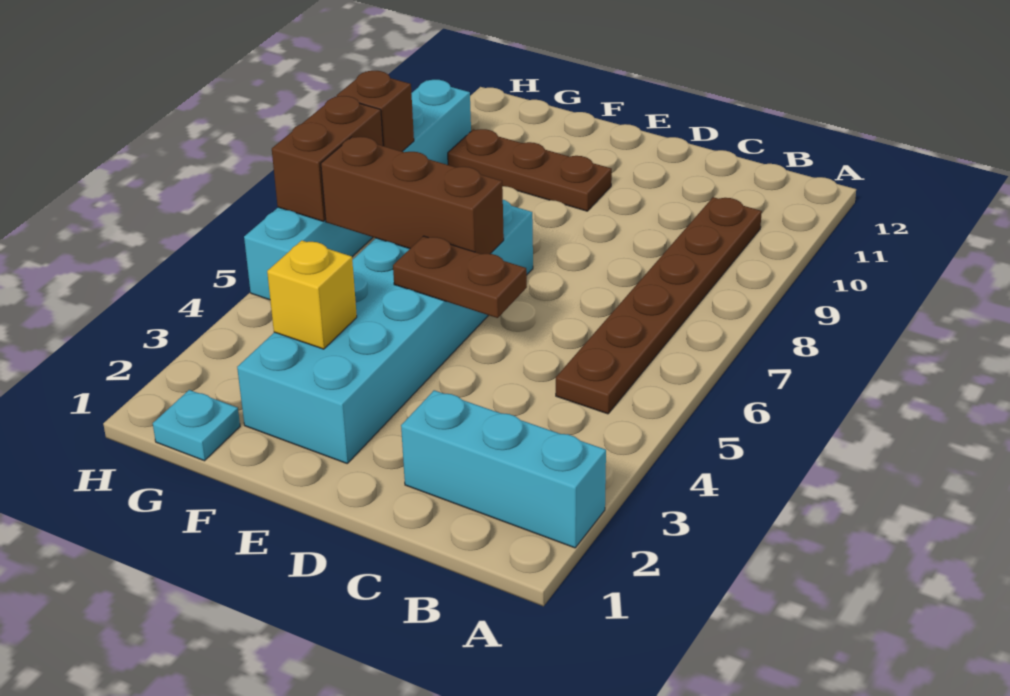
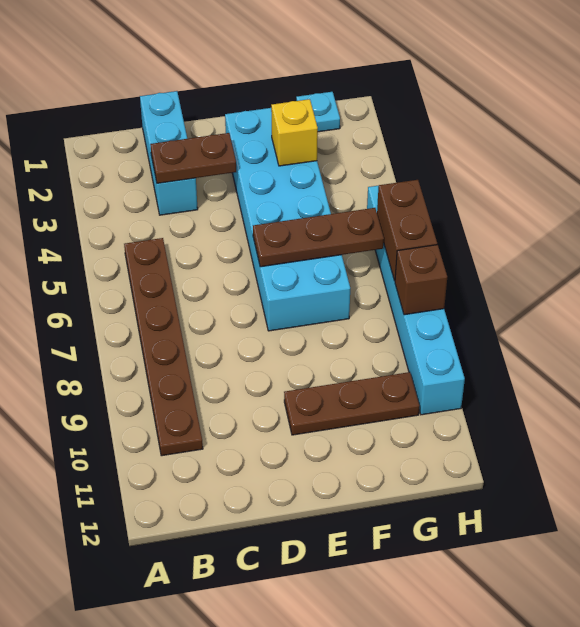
cyan 1x3 brick [401,390,606,548] -> cyan 1x3 brick turned to [140,91,198,215]
brown 1x2 plate [393,236,527,318] -> brown 1x2 plate moved to [150,133,236,183]
brown 1x3 brick [321,137,504,254] -> brown 1x3 plate [253,208,384,267]

